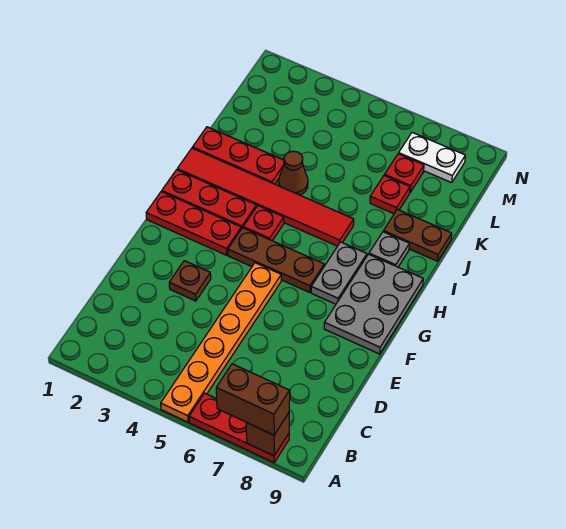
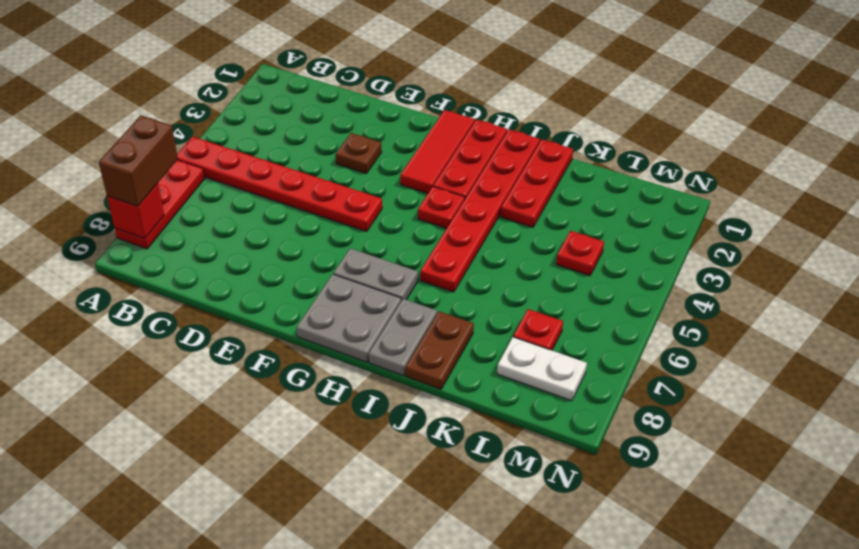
orange 1x6 plate [161,263,281,422] -> red 1x6 plate [177,137,382,232]
brown 1x1 brick [246,413,289,456] -> red 1x1 brick [107,183,164,239]
grey 2x3 plate [324,254,423,354] -> grey 2x2 plate [297,274,401,362]
red 1x3 plate [146,192,241,255] -> red 1x3 tile [400,110,475,193]
brown 1x3 plate [228,228,324,293] -> none
red 1x6 tile [177,148,354,246] -> red 1x6 plate [420,129,540,292]
grey 1x1 plate [369,232,409,267] -> grey 1x2 plate [369,299,437,376]
brown 1x1 cone [279,151,308,195] -> none
red 1x1 plate [370,176,410,214] -> red 1x1 plate moved to [556,231,604,276]
white 1x2 plate [399,133,465,183] -> white 1x2 plate turned to [497,337,587,401]

